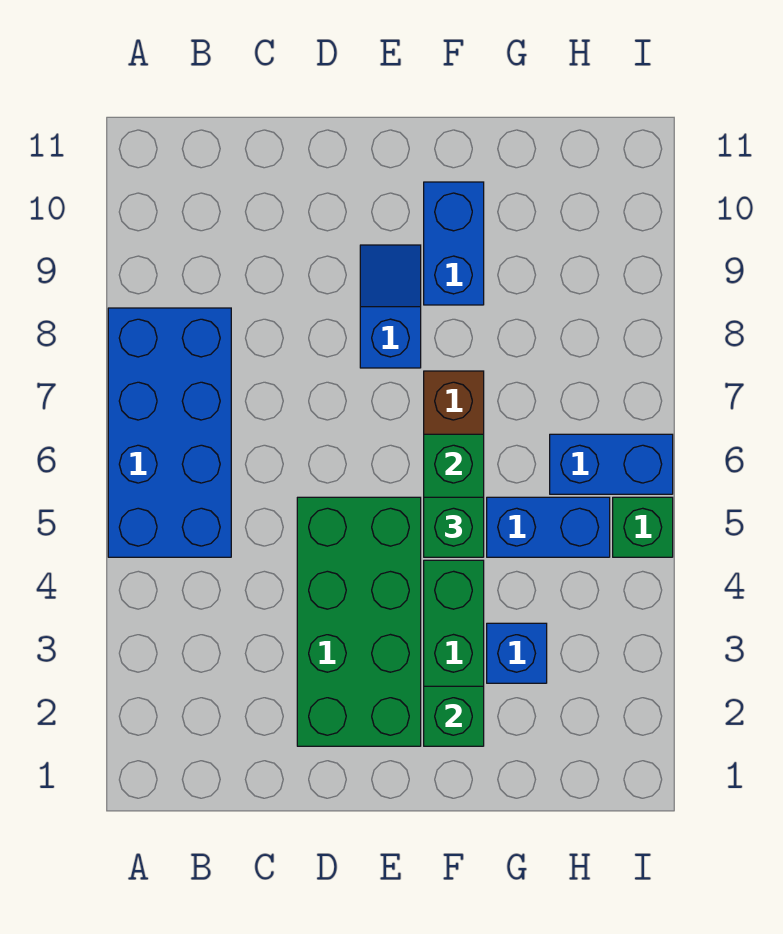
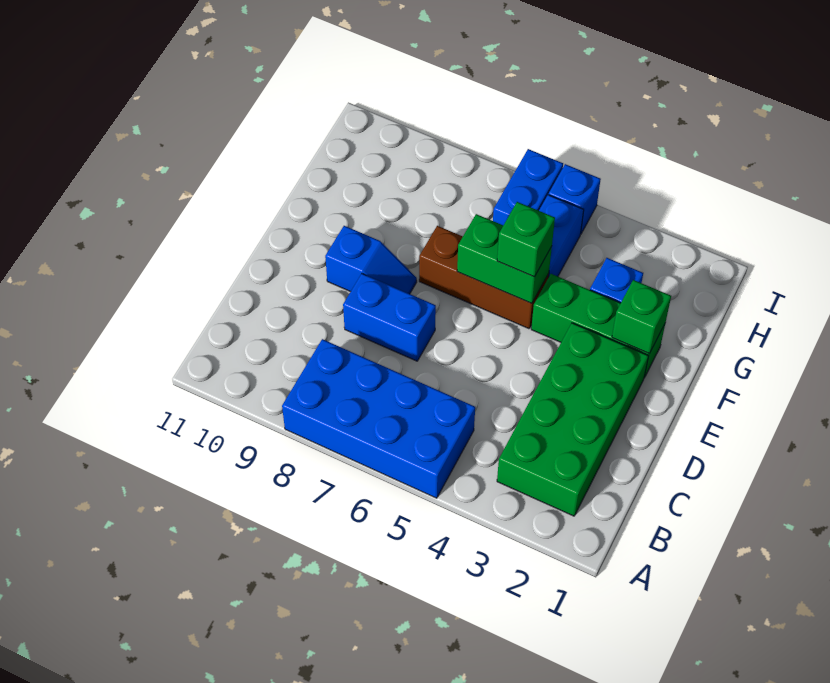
green 2x4 brick [297,497,421,746] -> green 2x4 brick turned to [497,323,648,516]
blue 1x2 slope [360,245,421,368] -> blue 1x2 slope turned to [325,226,417,294]
blue 1x2 brick [424,182,484,305] -> blue 1x2 brick moved to [343,274,436,361]
green 1x1 brick [613,497,673,557] -> blue 1x1 brick [549,164,601,233]

